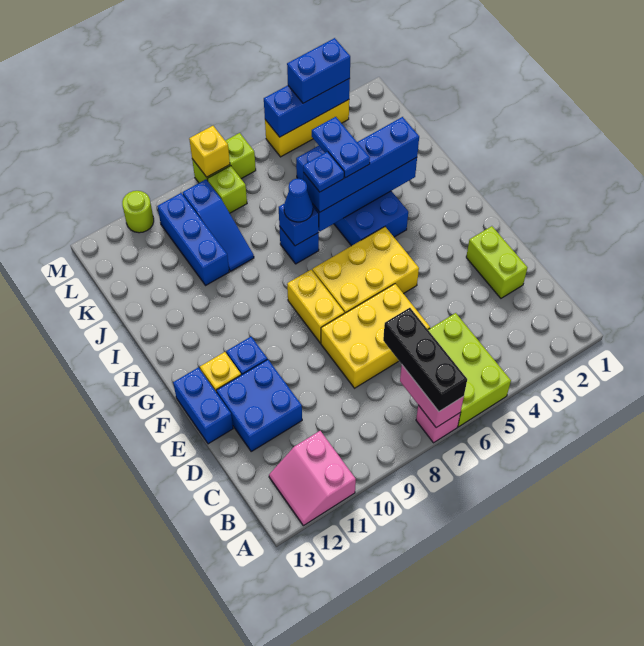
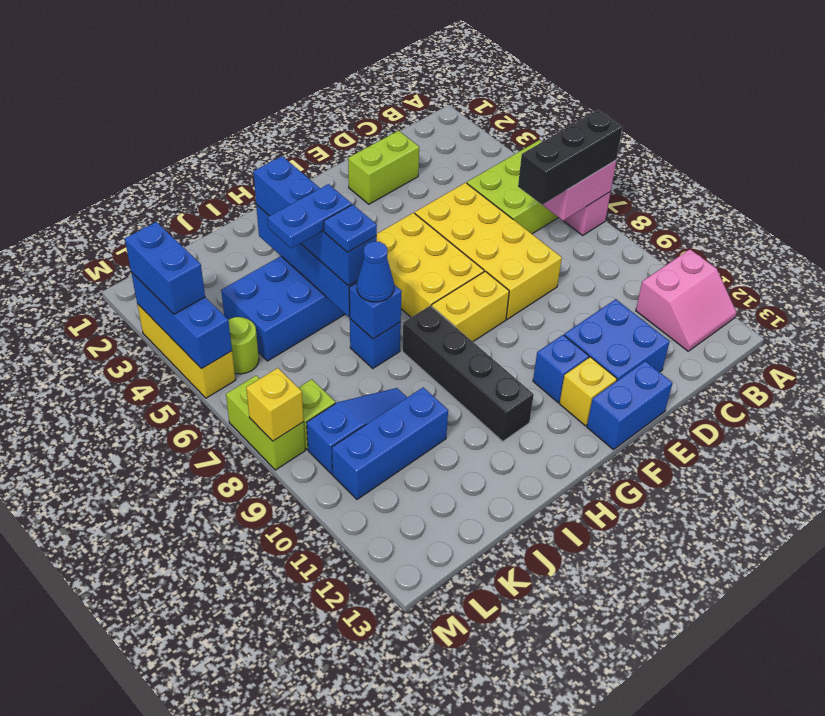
yellow 2x3 brick [321,284,430,388] -> yellow 2x4 brick [415,183,562,319]
none -> black 1x4 brick [402,306,534,441]
lime 1x1 round brick [122,191,154,233] -> lime 1x1 round brick moved to [228,317,259,374]

